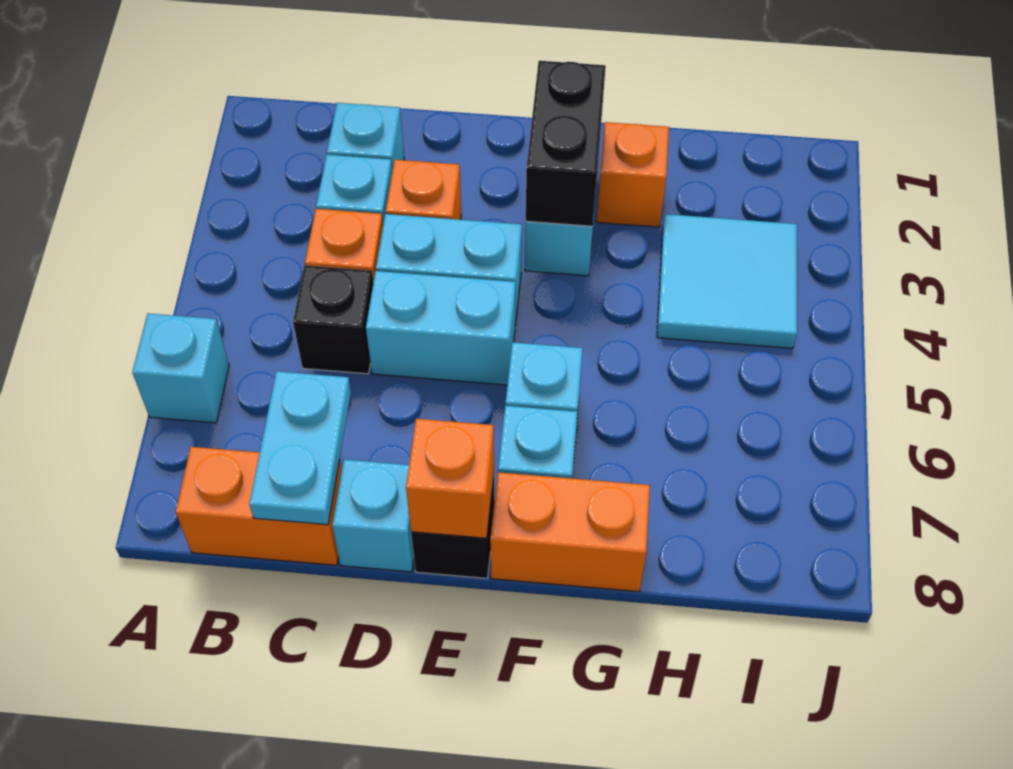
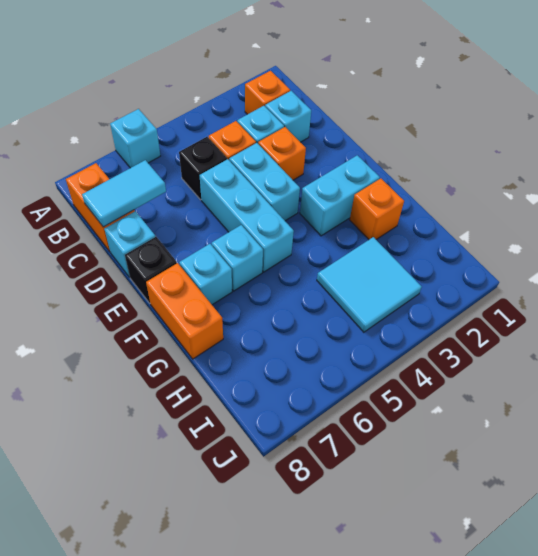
cyan 1x2 plate [249,371,351,525] -> cyan 1x2 tile [82,160,166,227]
cyan 1x2 brick [366,271,515,385] -> cyan 1x3 brick [200,159,294,272]
orange 1x1 brick [406,419,494,538] -> orange 1x1 brick moved to [245,71,290,114]
black 1x2 brick [526,61,606,226] -> none

